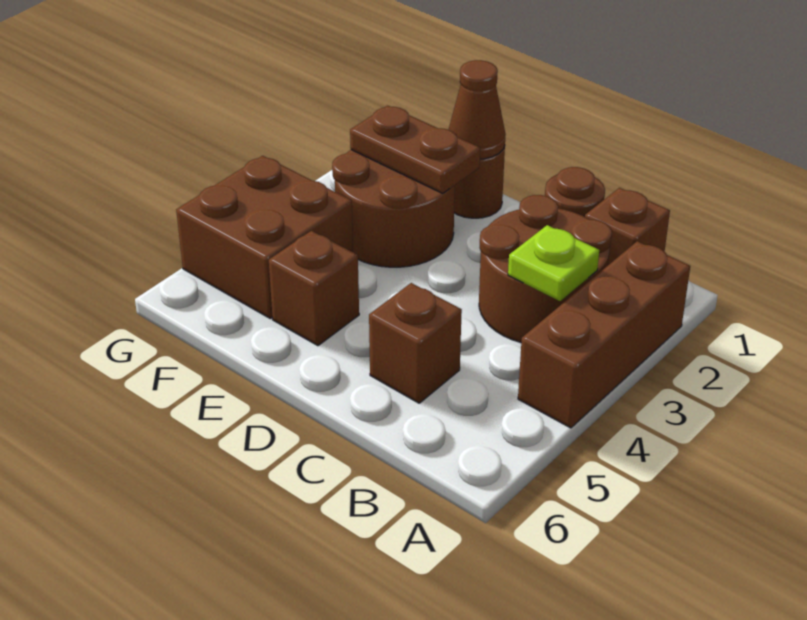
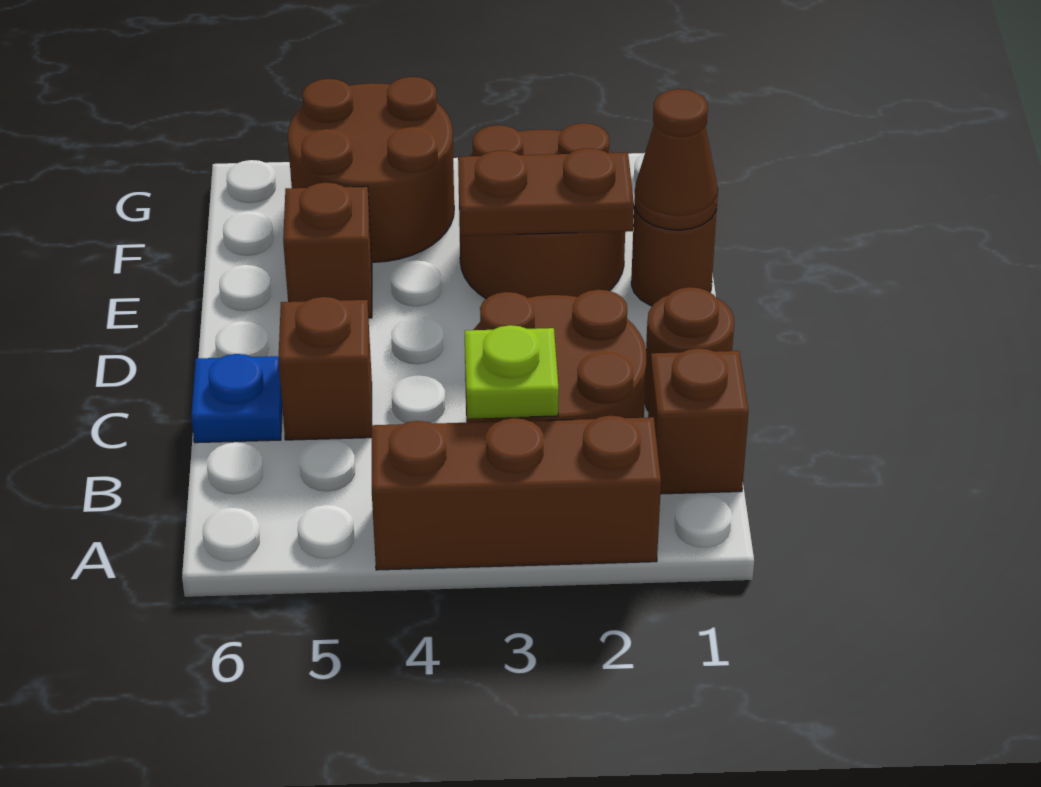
none -> blue 1x1 plate [191,354,282,443]
brown 1x2 plate [350,106,480,193] -> brown 1x2 plate turned to [458,148,634,236]
brown 2x2 brick [176,156,353,319] -> brown 2x2 round brick [288,77,454,262]

